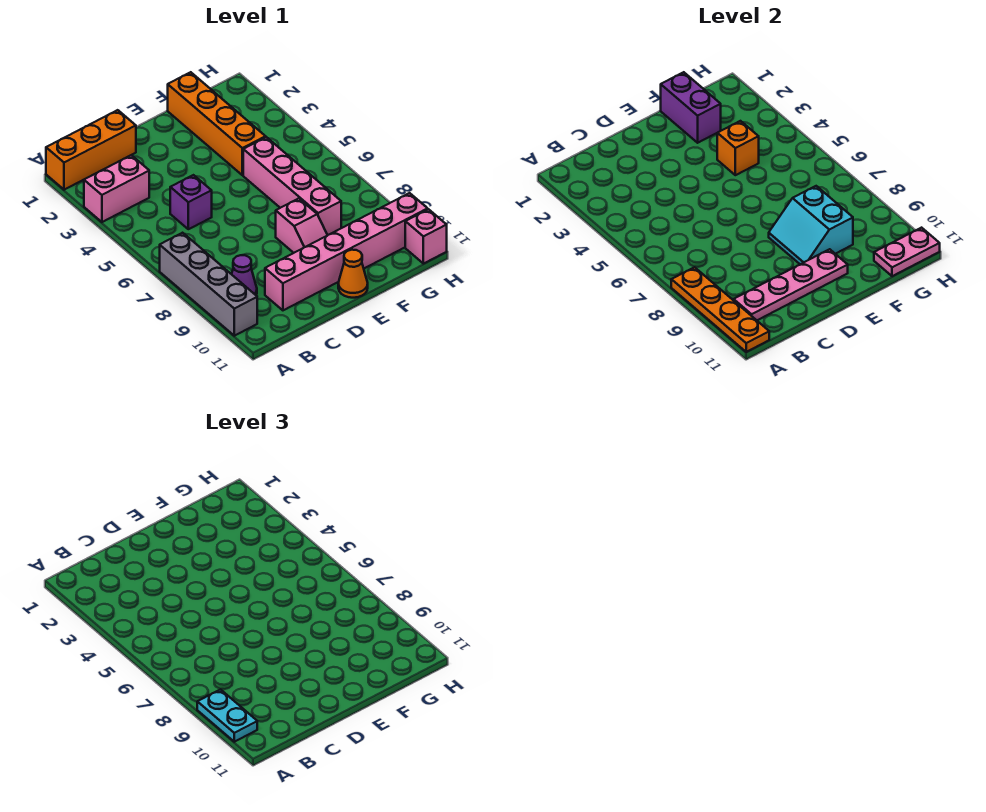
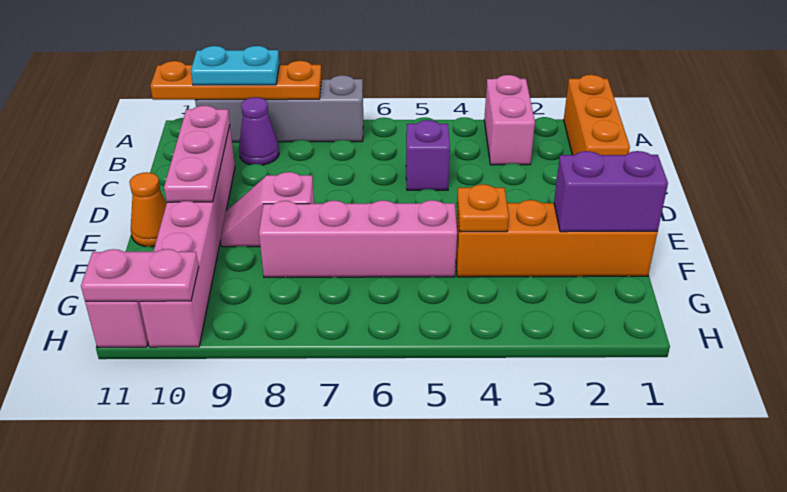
pink 1x4 plate [734,249,848,320] -> pink 1x3 plate [164,106,230,202]
cyan 2x2 slope [769,186,853,264] -> none
orange 1x1 brick [717,121,759,175] -> orange 1x1 plate [457,184,509,232]
pink 1x2 plate [874,228,940,276] -> pink 1x2 plate turned to [81,249,199,301]

